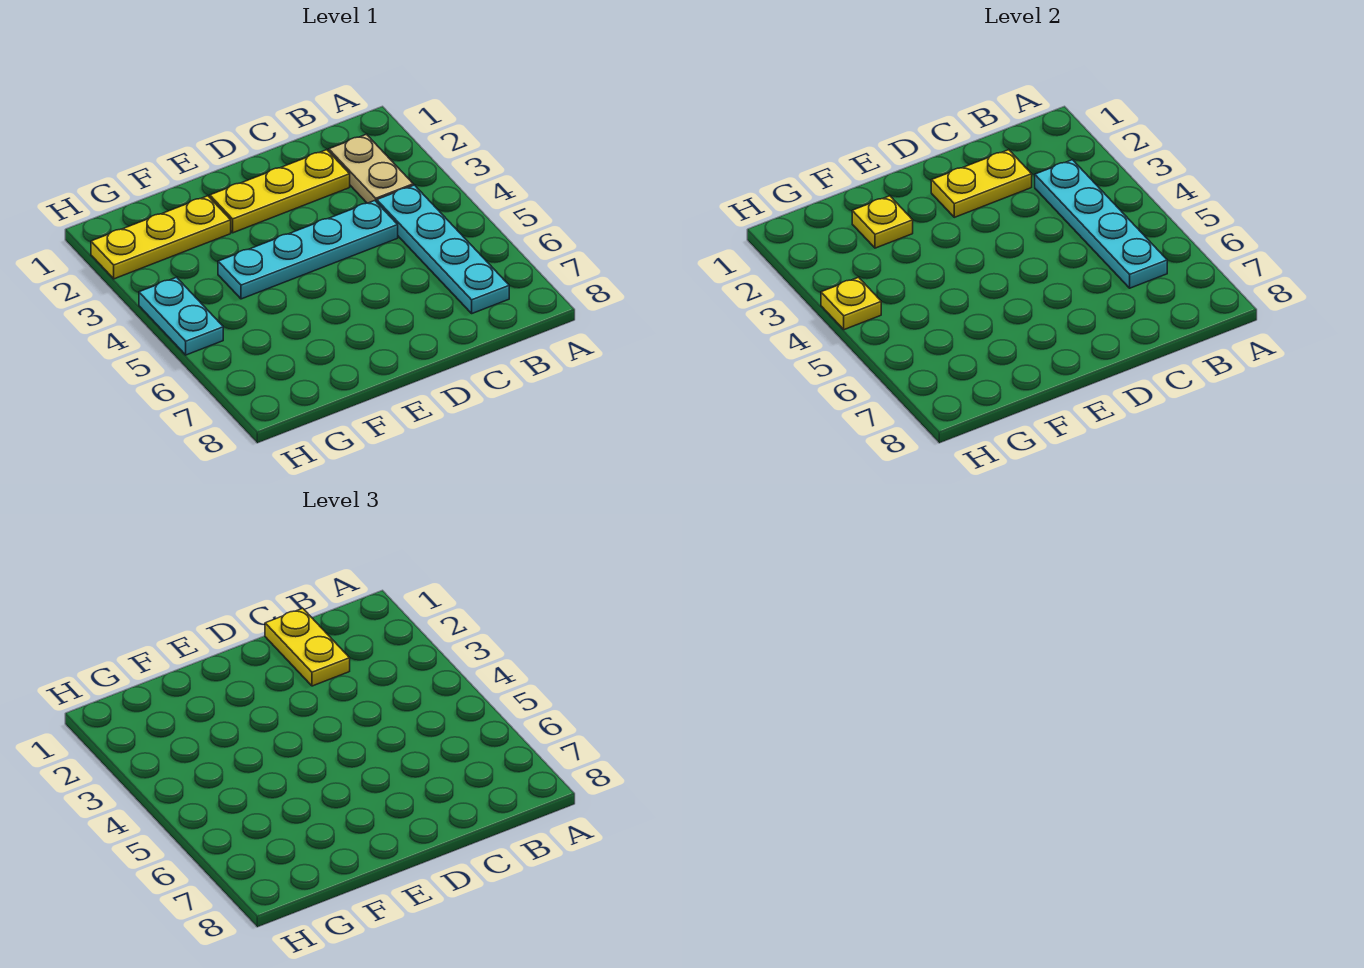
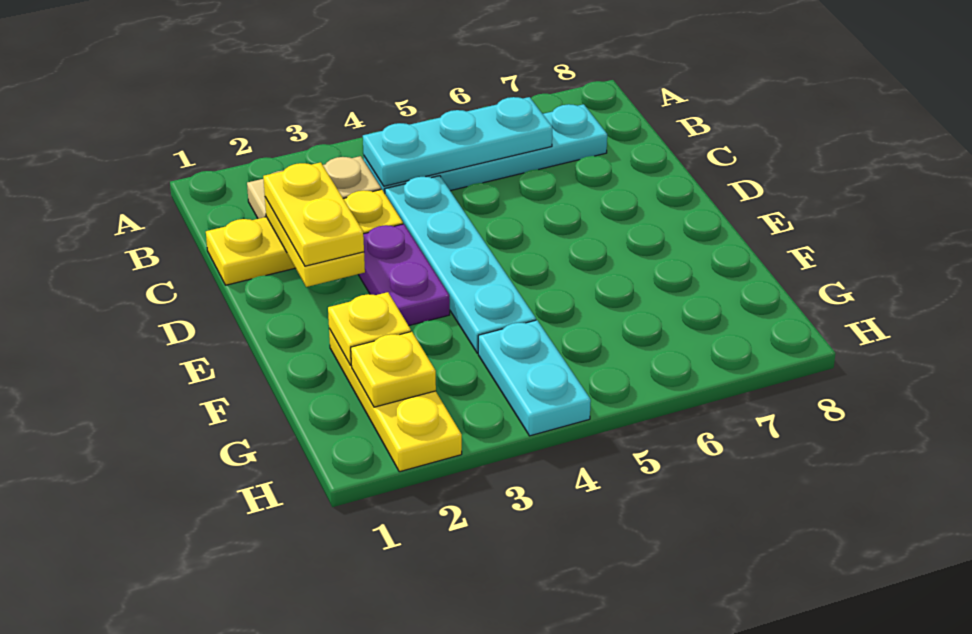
cyan 1x4 plate [1035,160,1167,288] -> cyan 1x3 plate [363,97,552,186]
yellow 1x2 plate [265,608,350,686] -> yellow 1x2 plate turned to [263,162,364,266]
yellow 1x3 plate [210,150,350,233] -> yellow 1x3 plate turned to [206,189,403,285]
none -> purple 1x2 plate [358,224,450,326]
cyan 1x2 plate [139,277,223,355] -> cyan 1x2 plate turned to [478,320,591,436]
yellow 1x1 plate [821,277,881,330] -> yellow 1x1 plate moved to [351,332,436,407]

